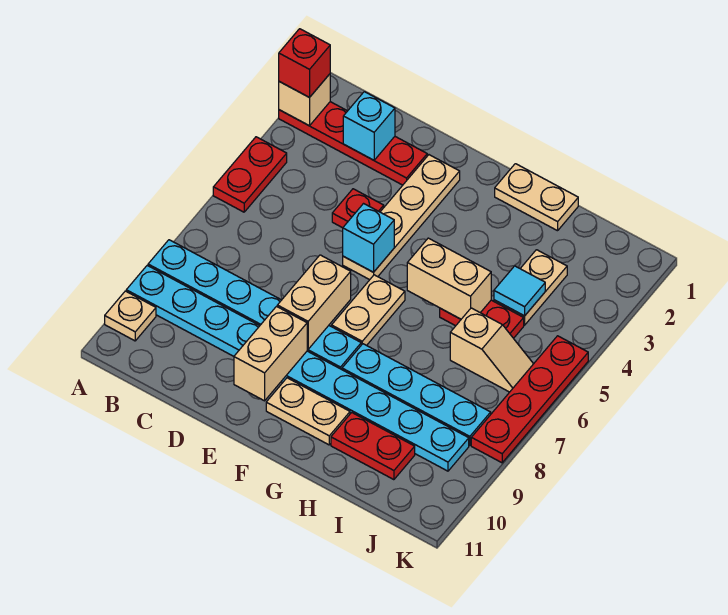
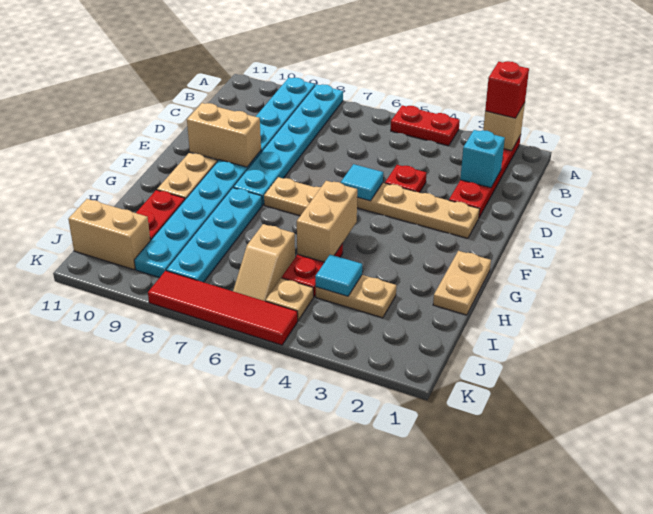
tan 1x1 plate [105,291,156,341] -> tan 1x1 plate moved to [266,278,313,320]
cyan 1x1 brick [343,204,394,272] -> cyan 1x1 tile [341,164,383,201]
tan 1x2 brick [277,255,351,349] -> tan 1x2 brick moved to [68,199,150,270]
red 1x4 plate [471,336,588,463] -> red 1x4 tile [148,271,298,345]

